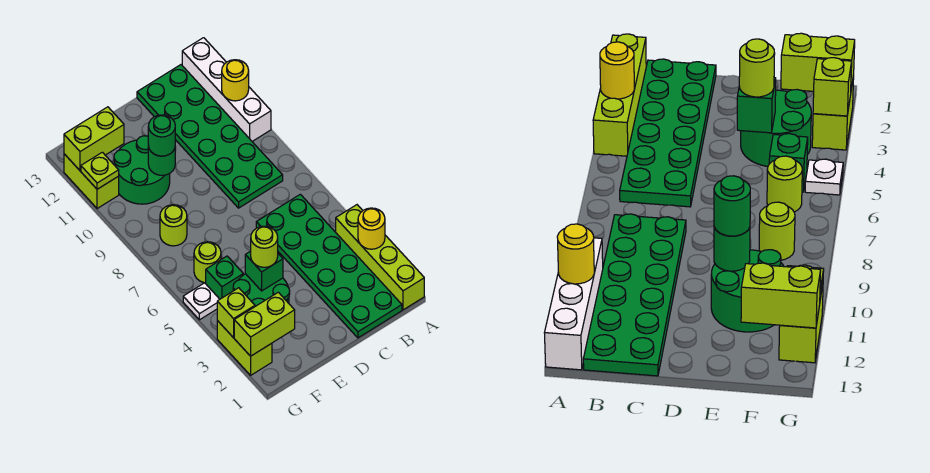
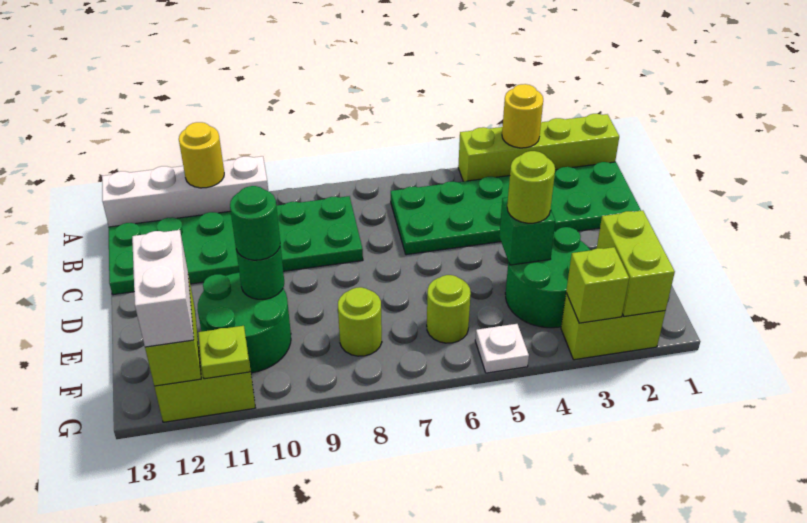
green 1x1 brick [206,256,243,299] -> none
none -> white 1x2 brick [132,230,194,347]

